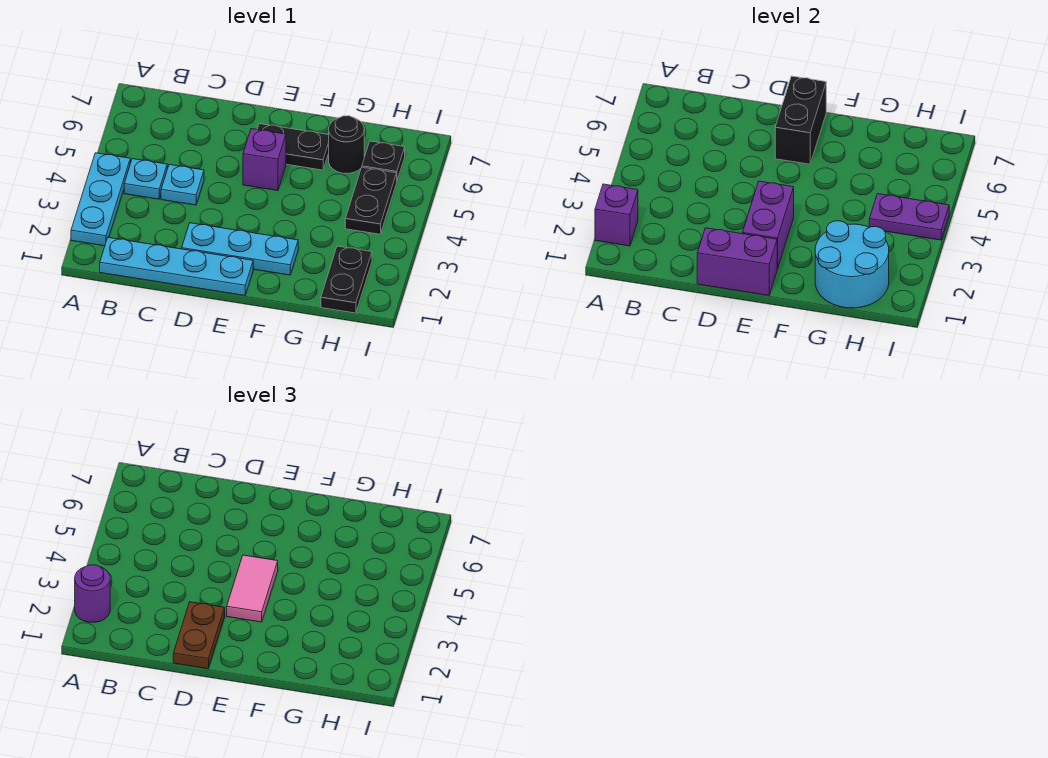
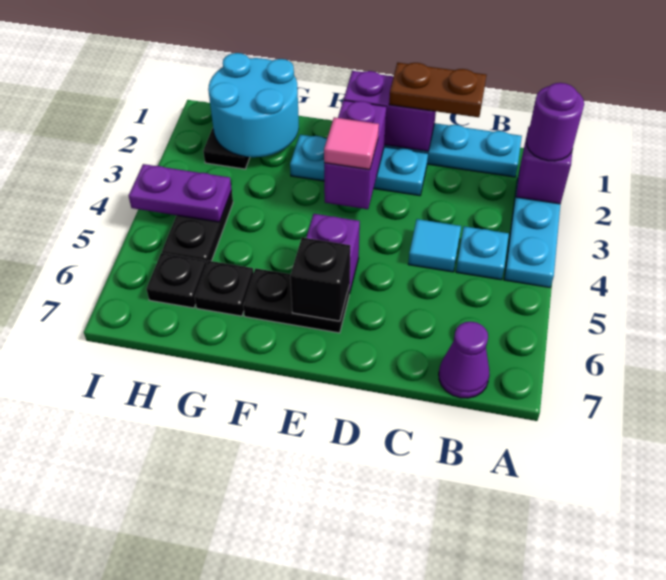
none -> purple 1x1 cone [439,322,490,398]
cyan 1x1 plate [161,164,204,205] -> cyan 1x1 tile [408,219,461,272]
brown 1x2 plate [173,602,225,669] -> brown 1x2 plate turned to [389,63,486,117]
pink 1x2 tile [227,555,278,622] -> pink 1x1 tile [324,117,379,169]
black 1x2 brick [775,76,826,164] -> black 1x1 brick [290,238,350,321]
black 1x1 round brick [329,116,364,173] -> black 1x1 plate [195,261,254,316]

